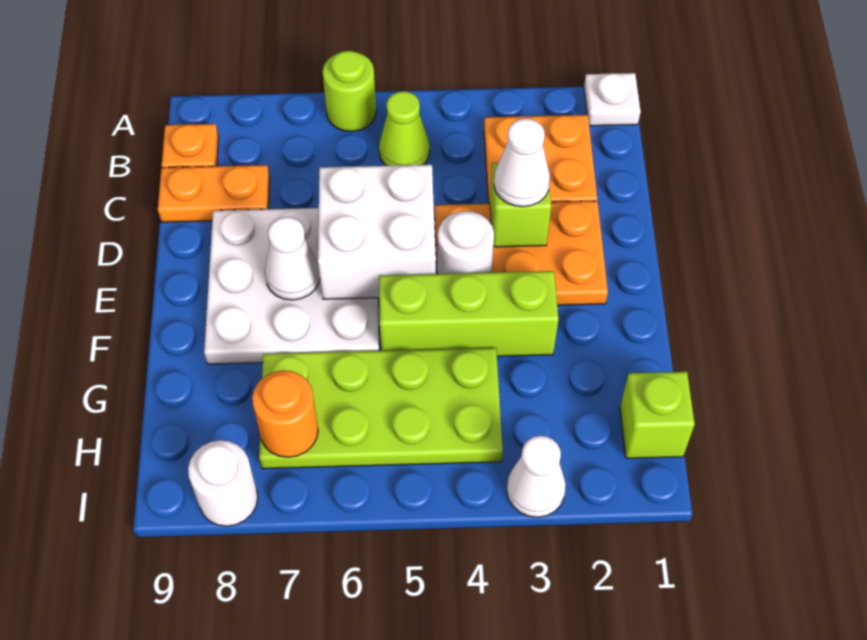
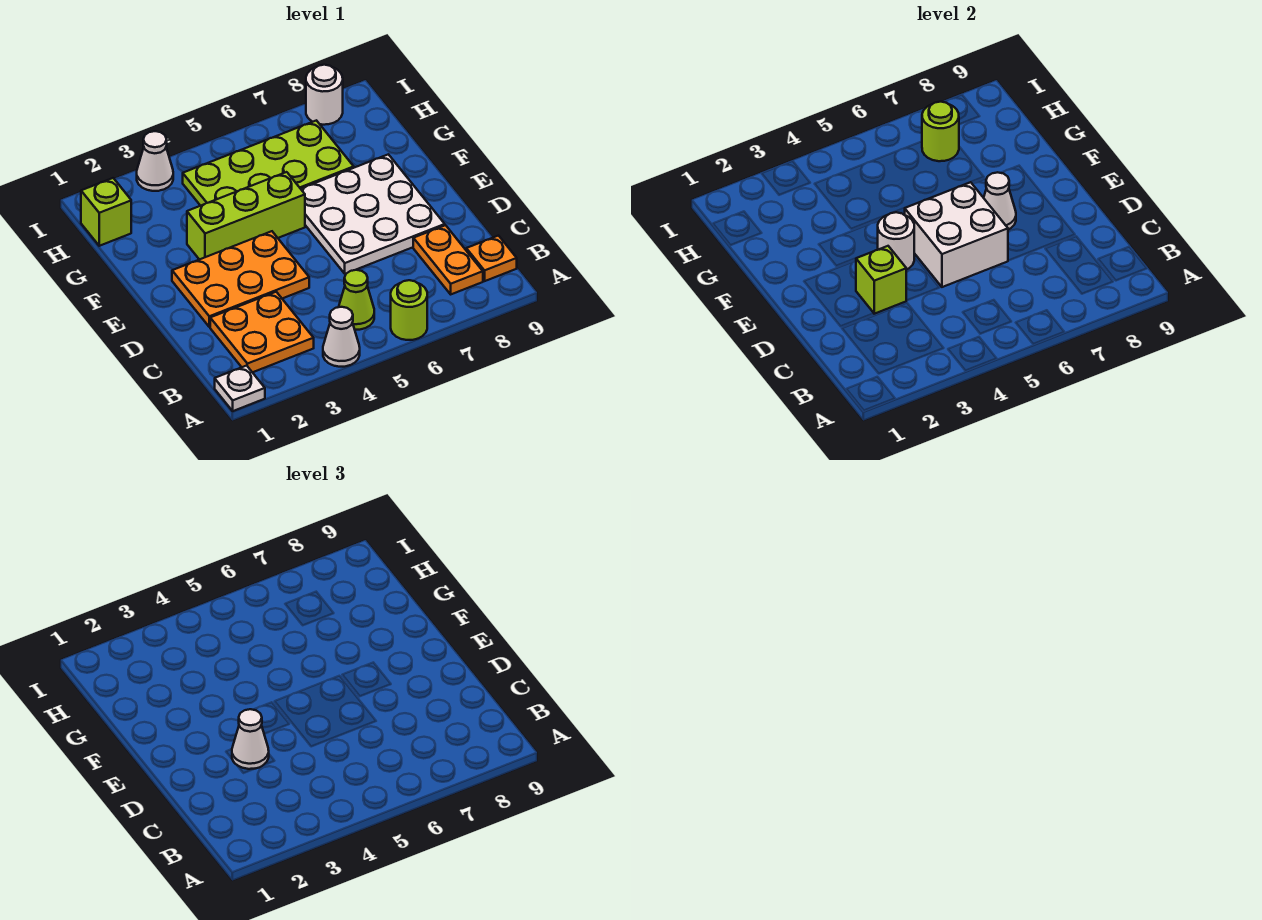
none -> white 1x1 cone [323,307,360,367]
orange 1x2 plate [158,165,270,222] -> orange 1x2 plate turned to [413,225,483,294]
orange 1x1 round brick [252,370,318,457] -> lime 1x1 round brick [922,102,959,161]

